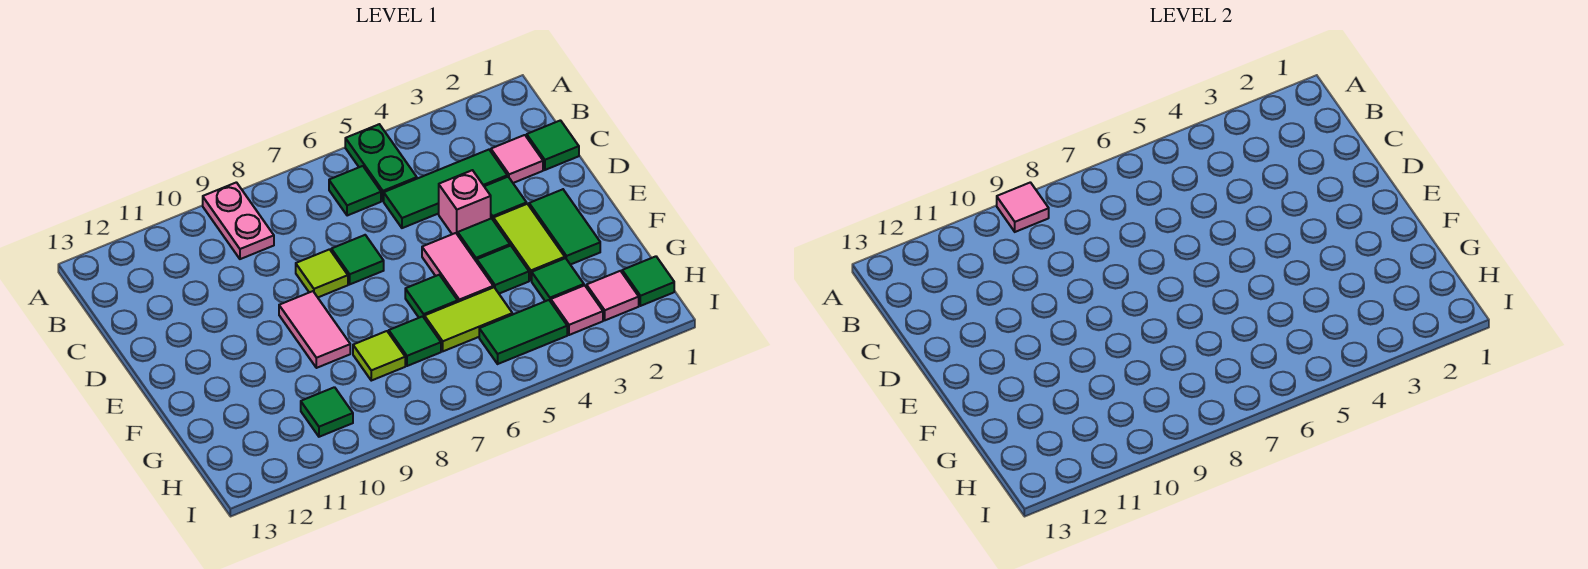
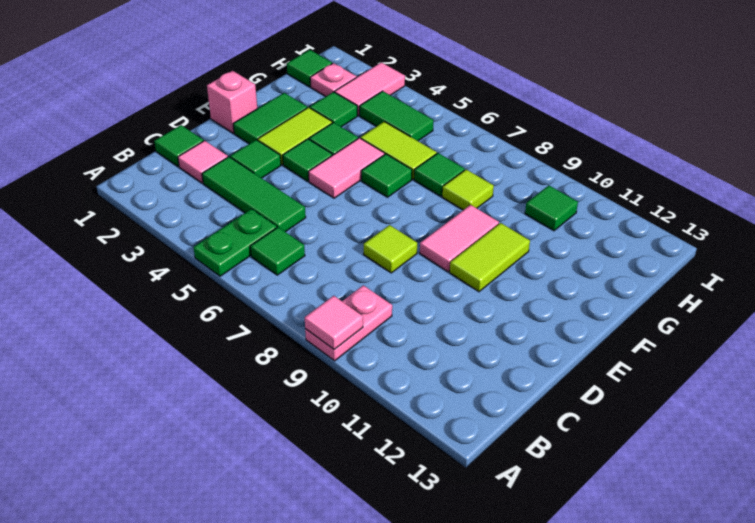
pink 1x1 brick [439,170,491,235] -> pink 1x1 brick moved to [207,71,257,133]
green 1x1 tile [331,235,384,284] -> none
none -> lime 1x2 tile [450,223,530,292]
pink 1x1 tile [587,271,639,320] -> pink 1x1 plate [310,63,357,97]
pink 1x1 tile [551,285,603,335] -> pink 1x2 tile [335,62,405,116]

